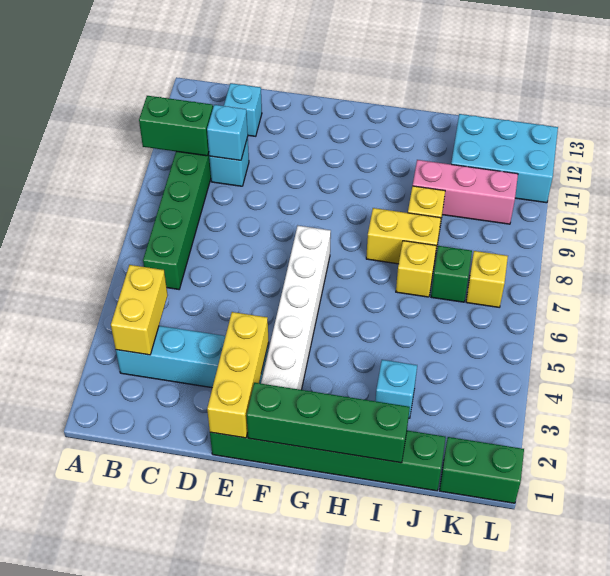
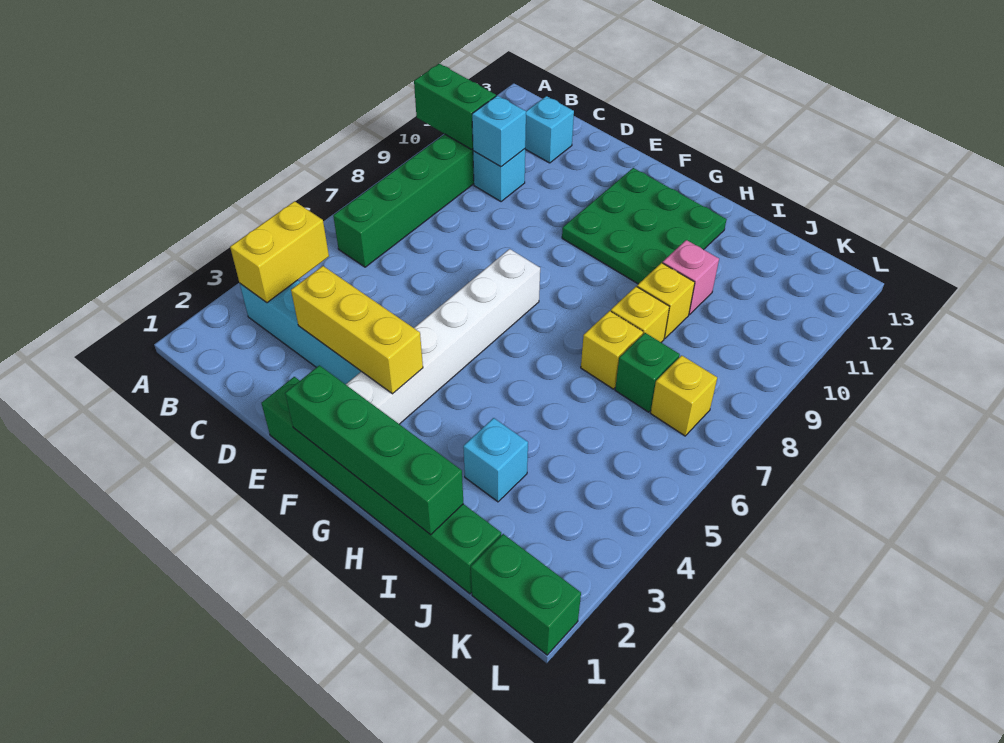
yellow 1x3 brick [207,312,269,438] -> yellow 1x3 brick turned to [291,266,423,394]
none -> green 3x3 plate [562,168,727,284]
yellow 1x2 brick [366,208,441,264] -> yellow 1x1 brick [611,286,669,342]
pink 1x3 brick [413,160,518,224] -> pink 1x1 brick [663,240,719,315]
cyan 2x3 brick [451,114,558,203] -> none

